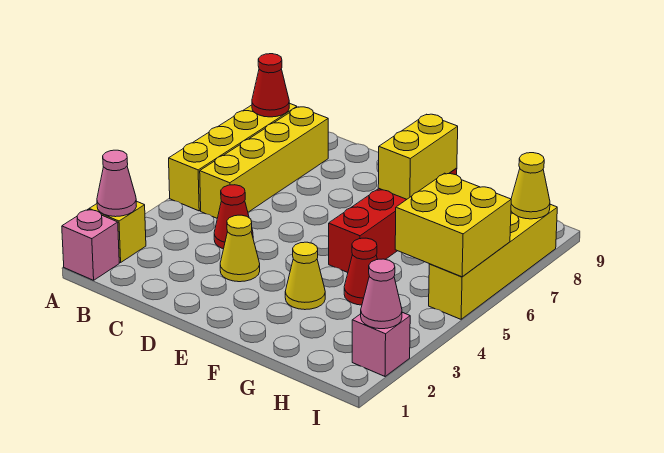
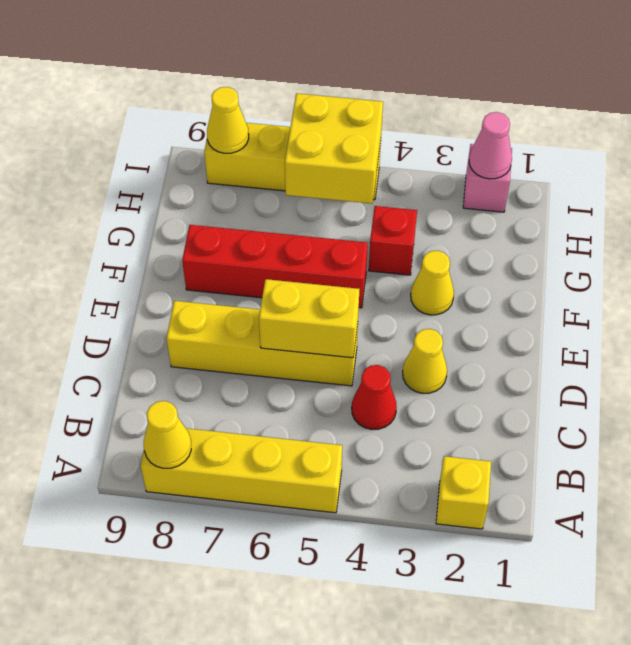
pink 1x1 brick [62,210,119,280] -> none
pink 1x1 cone [97,150,136,217] -> none
red 1x1 cone [252,54,289,117] -> yellow 1x1 cone [144,401,191,468]
yellow 1x4 brick [200,107,328,218] -> yellow 1x4 brick moved to [166,301,358,386]
yellow 1x2 brick [378,114,458,199] -> yellow 1x2 brick moved to [259,279,359,358]
red 1x1 cone [344,238,377,305] -> red 1x1 brick [369,206,417,275]

